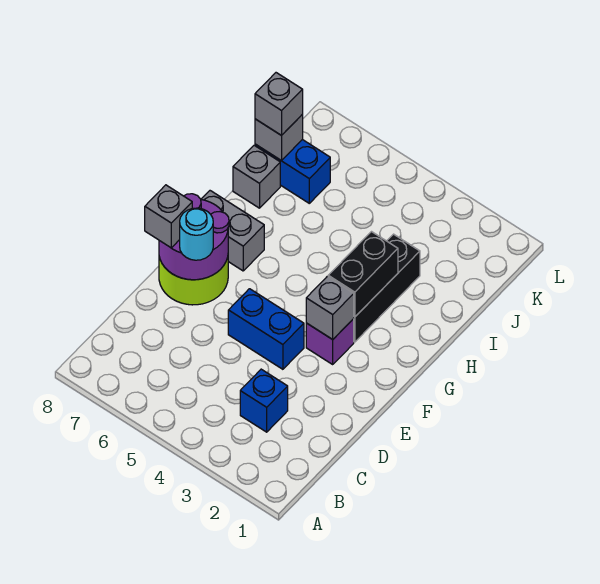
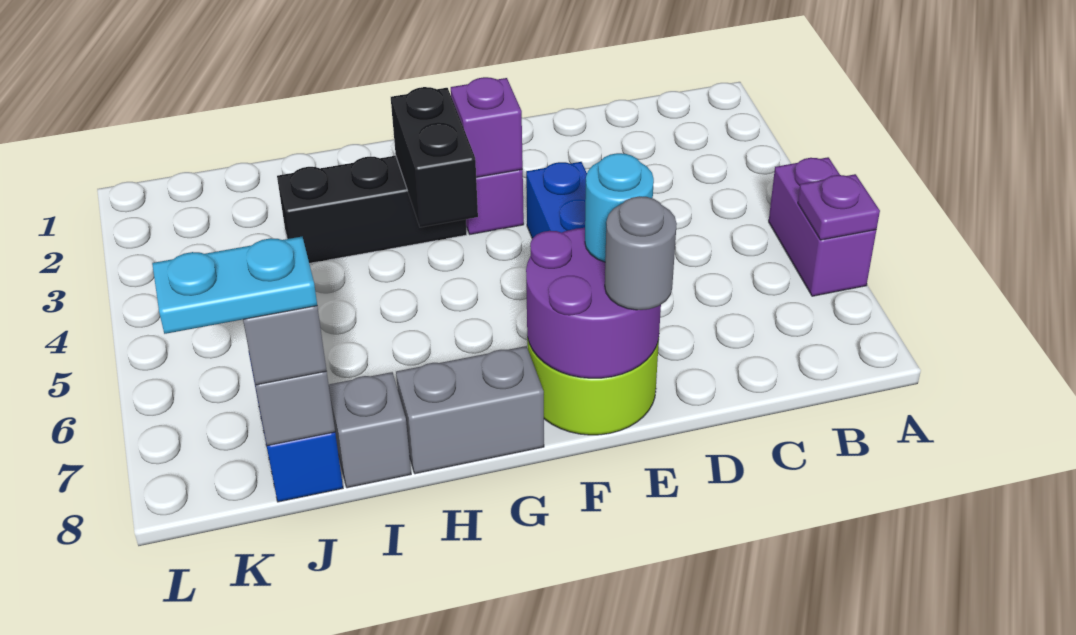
none -> purple 1x2 brick [769,157,876,296]
none -> purple 1x1 plate [798,174,880,240]
blue 1x1 brick [240,369,288,432] -> none
grey 1x1 brick [145,185,192,248] -> grey 1x1 round brick [605,196,677,310]
grey 1x1 brick [306,277,354,339] -> purple 1x1 brick [451,77,523,177]
black 1x2 brick [328,232,398,317] -> black 1x2 brick turned to [391,87,478,227]
grey 1x2 brick [201,191,264,271] -> grey 1x2 brick turned to [396,346,544,474]
none -> cyan 1x2 plate [152,237,317,334]

